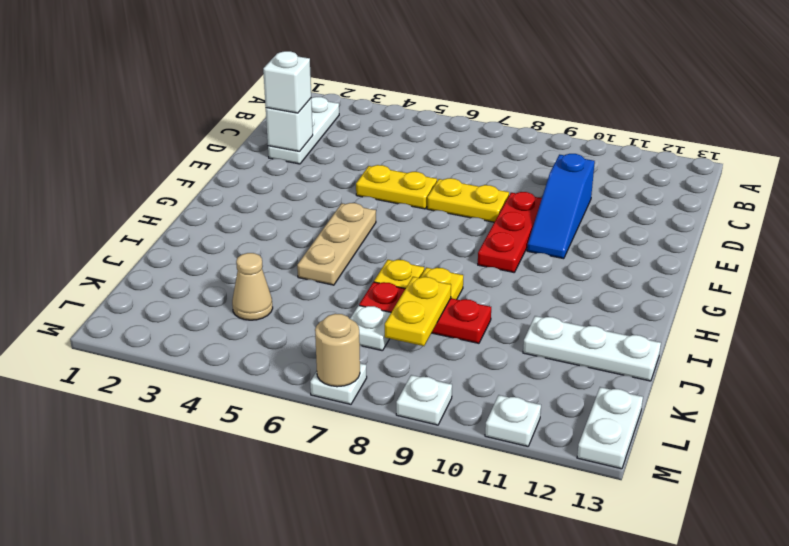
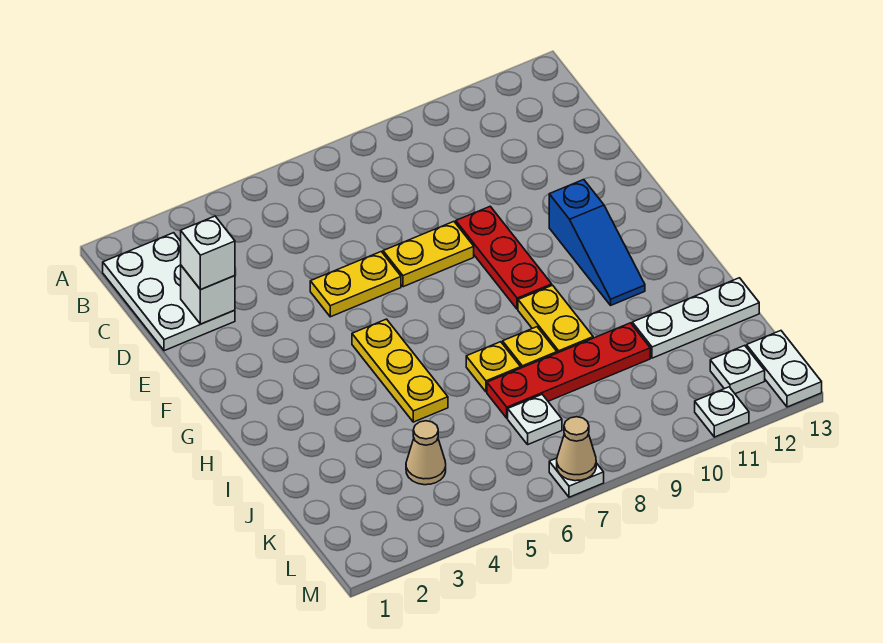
white 1x3 plate [268,97,339,164] -> white 2x3 plate [103,233,235,351]
blue 1x3 slope [527,154,595,259] -> blue 1x3 slope moved to [549,180,645,305]
tan 1x3 plate [297,203,376,285] -> yellow 1x3 plate [352,319,448,422]
red 1x3 plate [359,282,491,343] -> red 1x4 plate [487,323,650,418]
yellow 1x2 plate [385,277,451,346] -> yellow 1x2 plate moved to [518,285,593,353]
tan 1x1 round brick [315,314,360,387] -> tan 1x1 cone [557,417,596,481]
white 1x1 plate [396,375,452,425] -> white 1x1 plate moved to [710,345,765,394]

